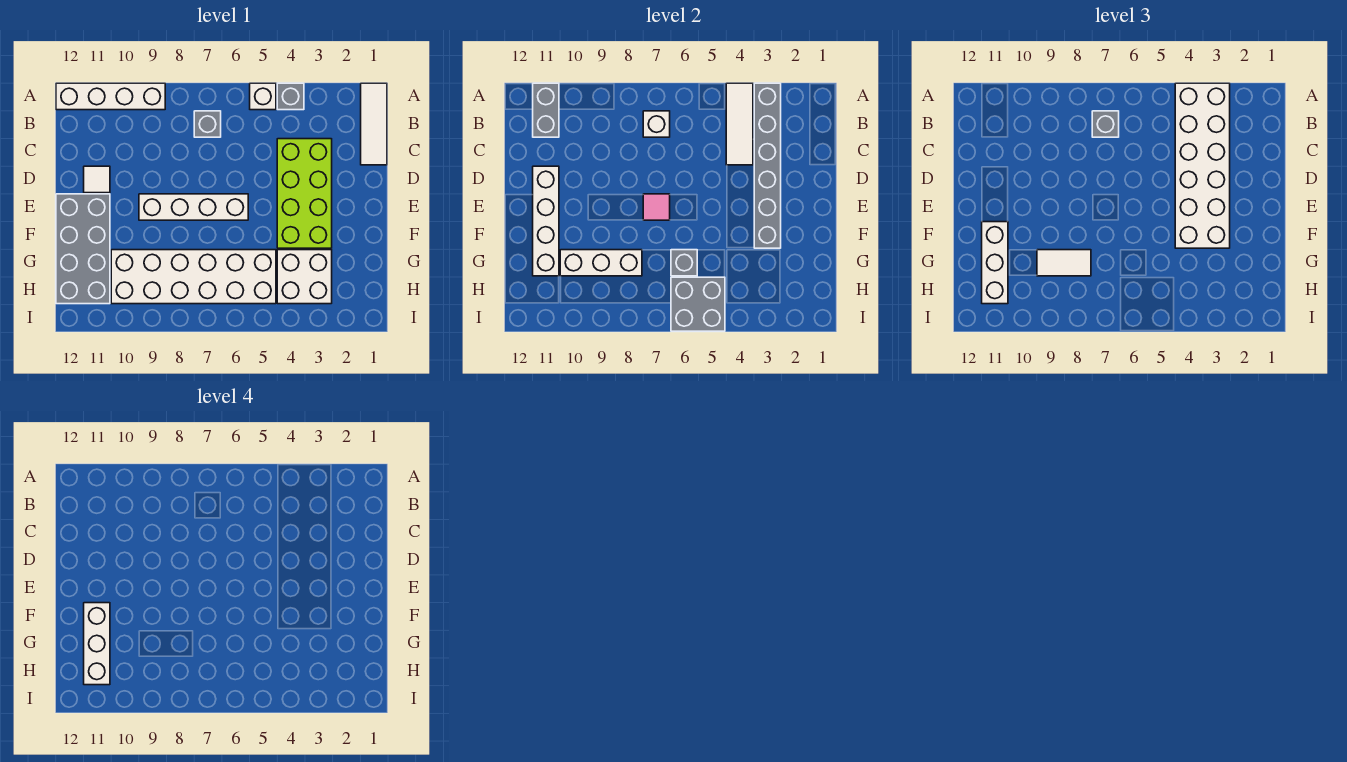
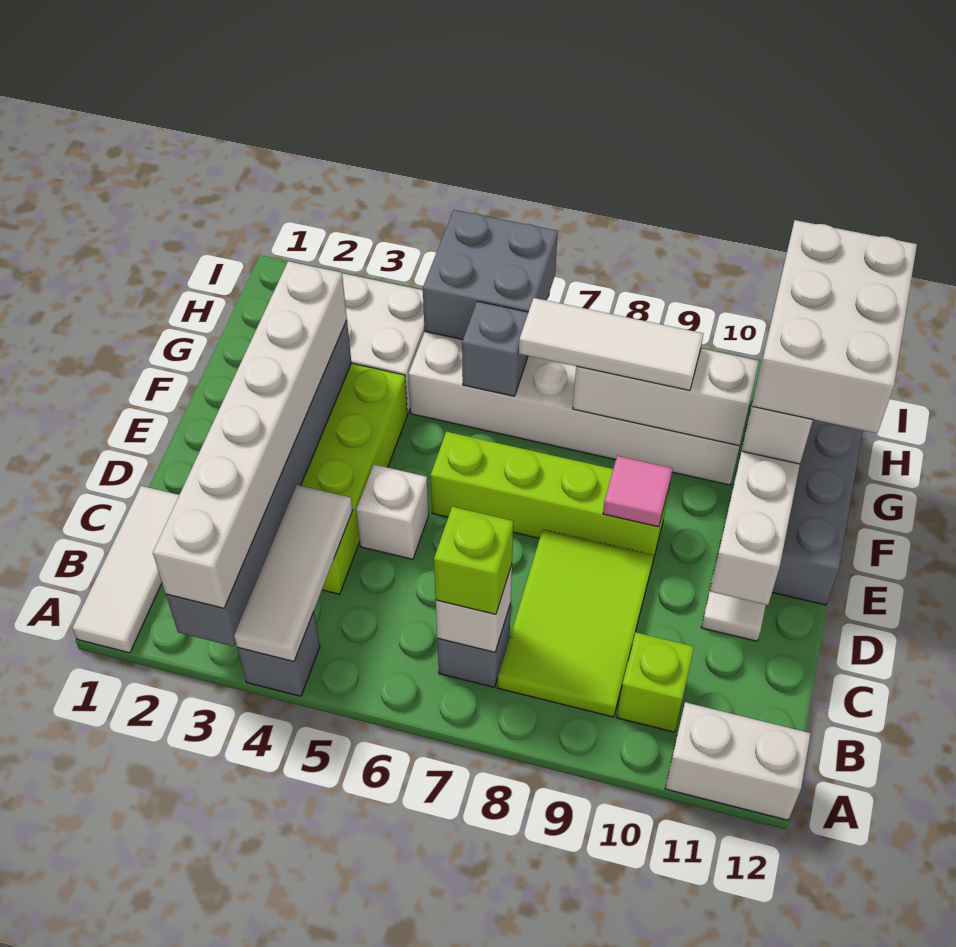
white 2x6 brick [1175,83,1230,248] -> white 1x6 brick [153,261,347,608]
white 1x1 brick [250,83,276,110] -> white 1x1 brick moved to [356,465,429,559]
white 1x4 brick [56,83,165,110] -> white 1x2 brick [665,702,811,820]
grey 1x2 brick [533,83,559,137] -> none
grey 1x1 brick [1092,111,1119,137] -> lime 1x1 brick [434,507,513,614]
none -> lime 2x3 tile [498,530,654,717]
none -> lime 1x1 brick [617,632,694,732]
white 1x4 brick [139,194,248,220] -> lime 1x4 brick [431,432,670,560]
pink 1x1 tile [643,194,670,220] -> pink 1x1 tile moved to [603,456,673,527]
white 1x3 brick [84,603,110,685] -> white 2x3 brick [752,220,917,433]
white 1x2 tile [1037,250,1091,276] -> white 1x3 tile [519,298,703,390]

